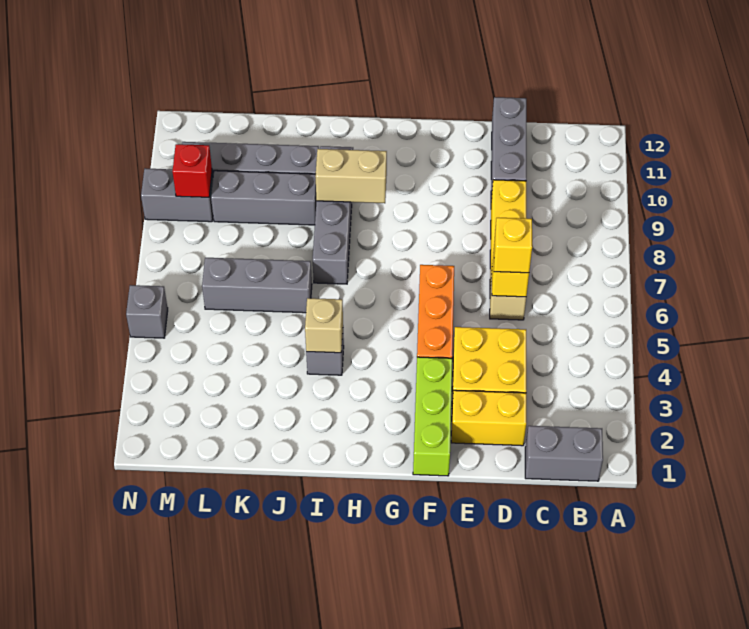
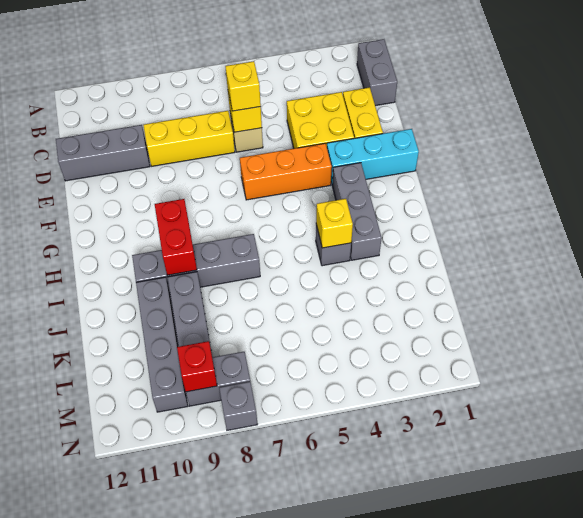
lime 1x3 brick [413,357,452,476] -> cyan 1x3 brick [327,129,419,184]
tan 1x2 brick [316,149,387,203] -> red 1x2 brick [155,199,197,275]
tan 1x1 brick [305,298,343,353] -> yellow 1x1 brick [316,199,353,248]
grey 1x3 brick [202,258,312,313] -> grey 1x3 brick moved to [332,163,382,260]
grey 1x2 brick [141,168,213,222] -> grey 1x2 brick turned to [186,352,250,406]
grey 1x1 brick [126,285,168,338] -> grey 1x1 brick moved to [219,382,258,430]

